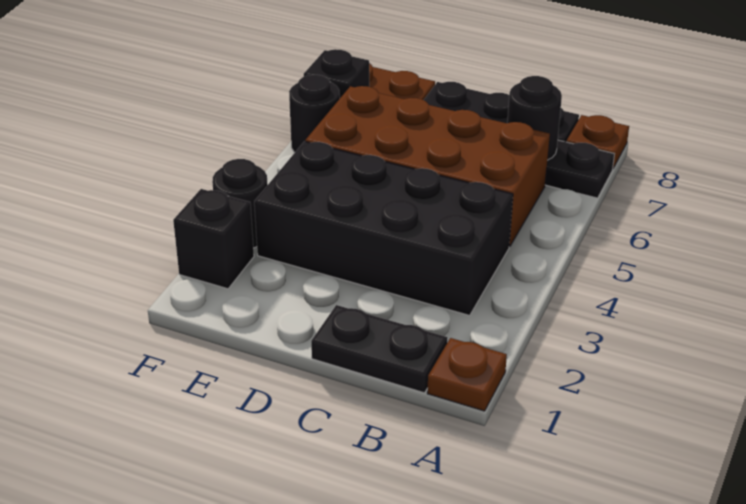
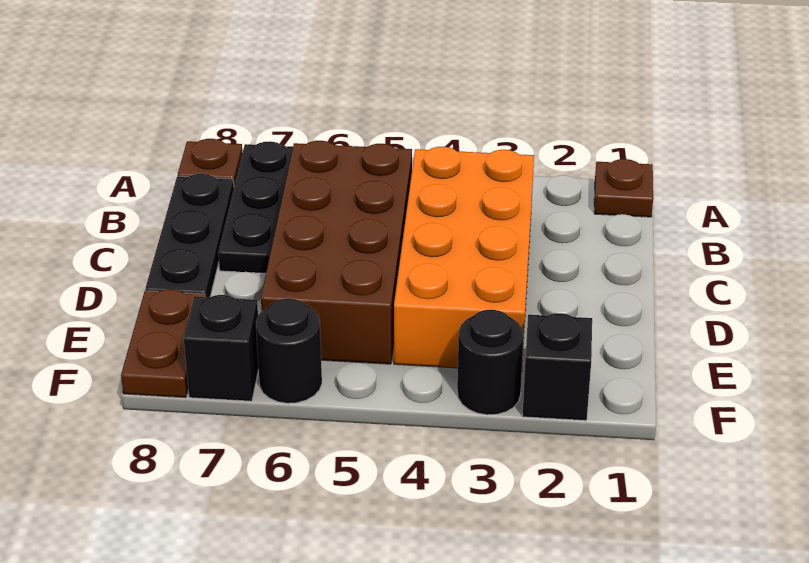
black 1x2 plate [311,305,448,393] -> none
black 2x4 brick [254,141,513,315] -> orange 2x4 brick [394,147,534,368]
black 1x1 round brick [507,76,562,160] -> none

